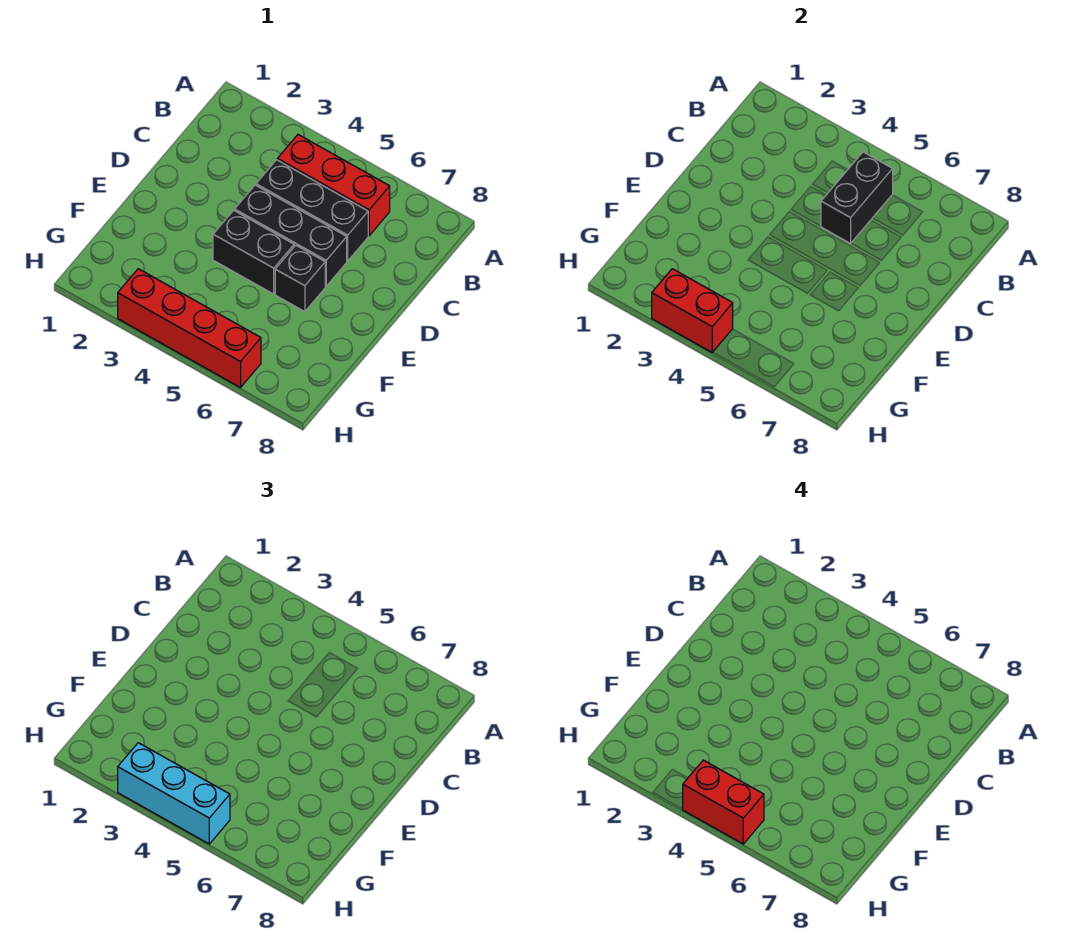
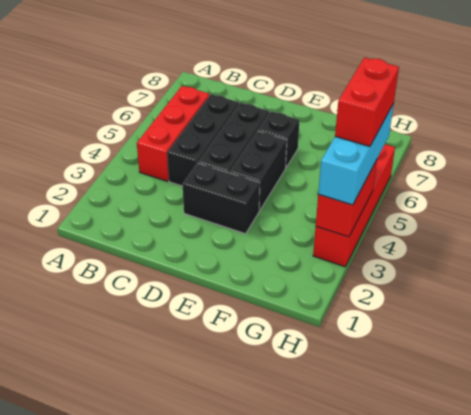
black 1x2 brick [821,152,893,244] -> black 1x2 brick moved to [182,163,260,234]

